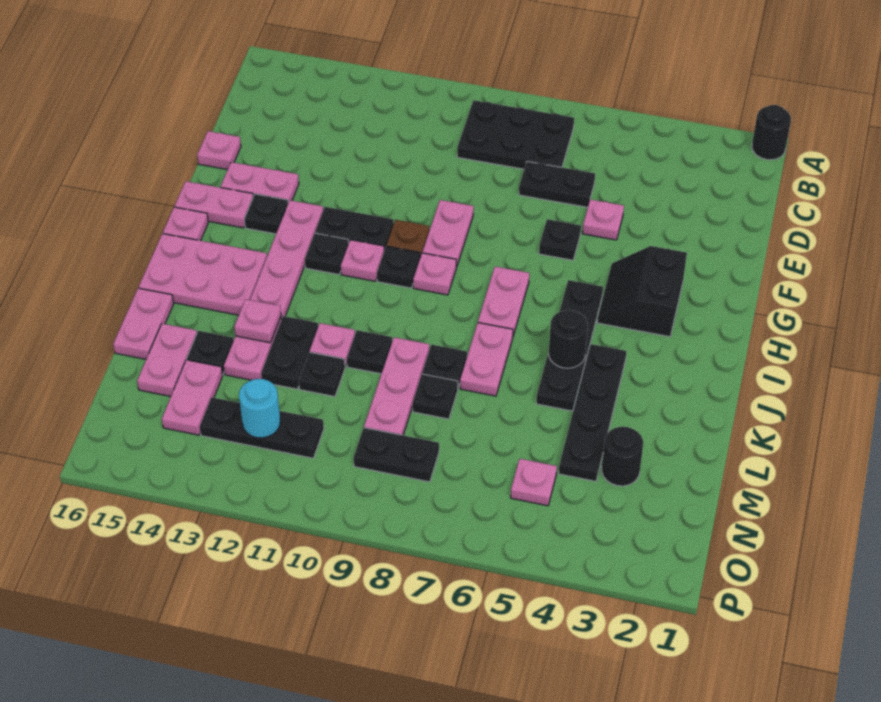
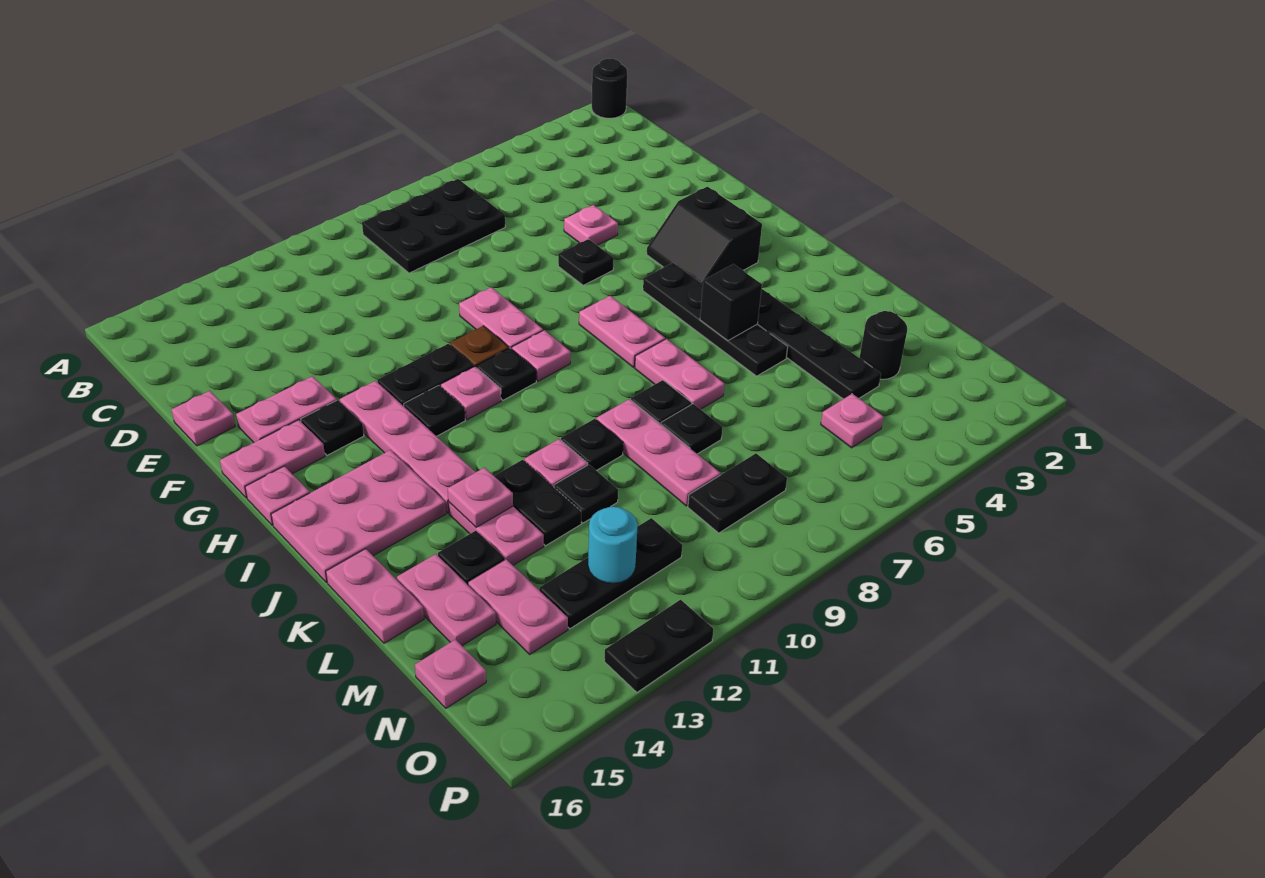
black 1x2 plate [519,161,595,207] -> black 1x2 plate moved to [604,600,713,692]
black 1x1 round brick [549,310,588,368] -> black 1x1 brick [700,264,762,340]
none -> pink 1x1 plate [415,639,486,708]

